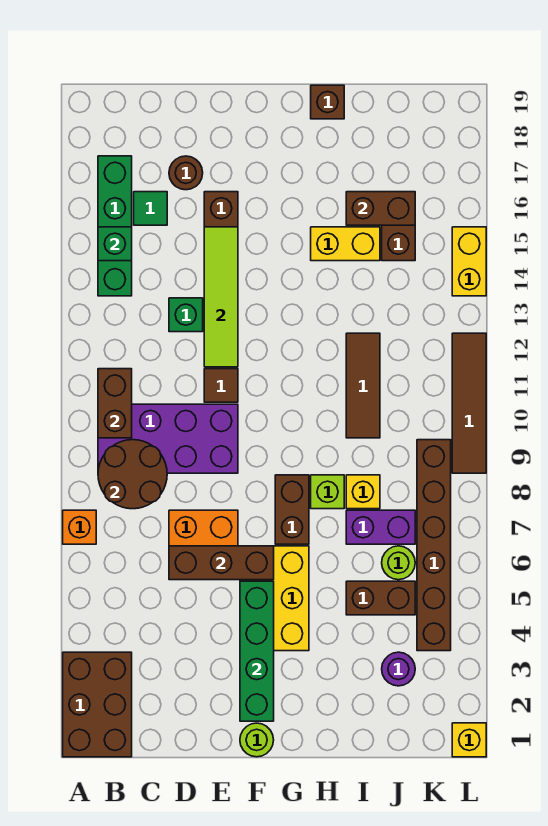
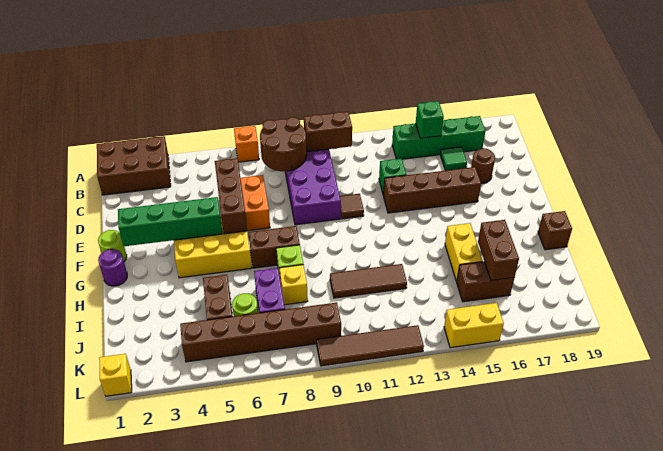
lime 1x4 tile [204,227,238,367] -> none
purple 1x1 round brick [382,652,415,686] -> purple 1x1 round brick moved to [98,249,127,286]

